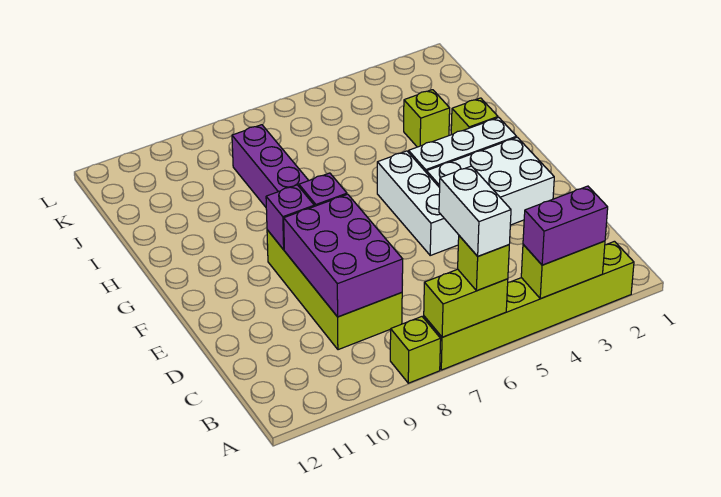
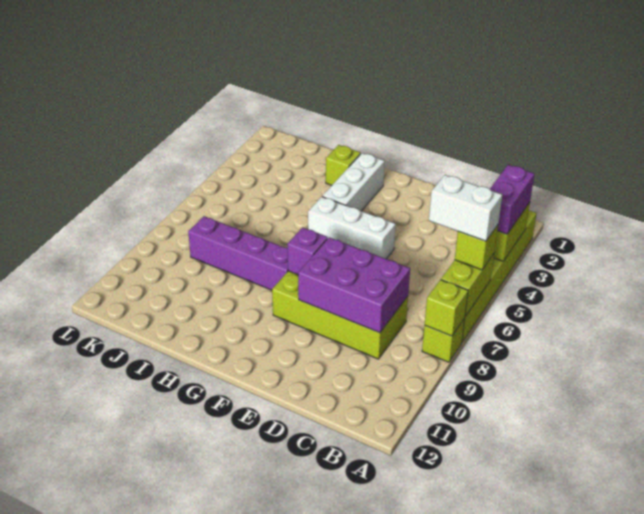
white 2x3 brick [427,137,554,225] -> none
purple 1x1 brick [266,185,314,250] -> none
lime 1x1 brick [404,90,450,147] -> lime 1x1 brick moved to [425,280,468,336]

